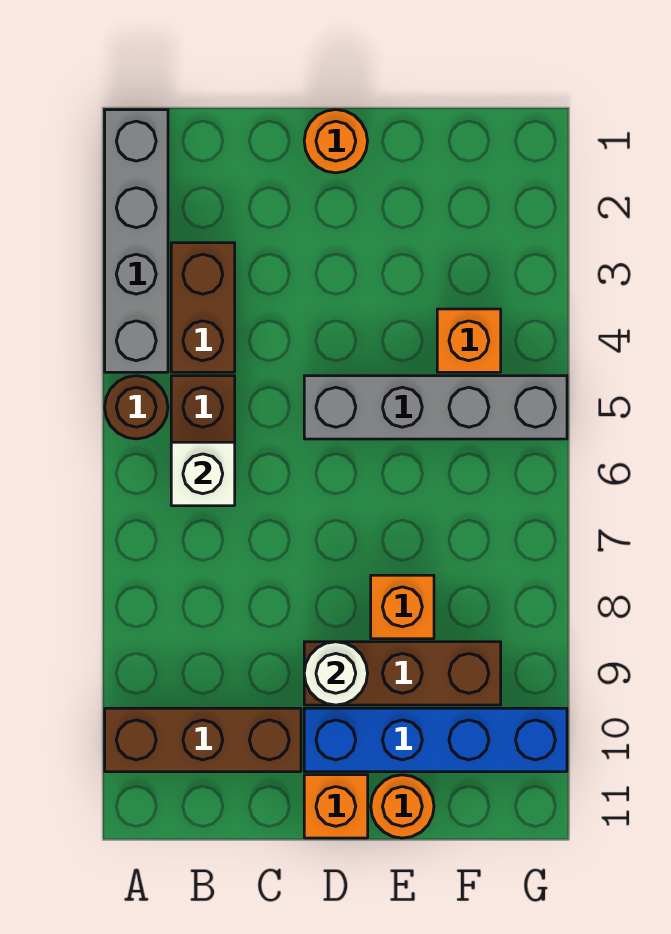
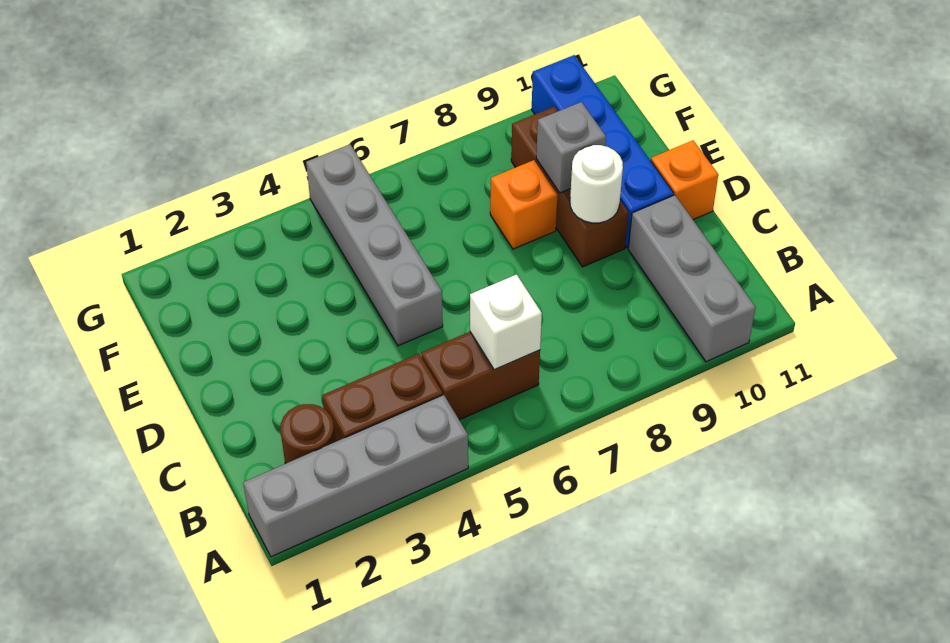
brown 1x1 round brick [105,376,168,439] -> brown 1x1 round brick moved to [280,404,335,464]
brown 1x3 brick [105,708,301,772] -> grey 1x3 brick [628,195,756,362]
orange 1x1 round brick [304,110,368,173] -> none
none -> grey 1x1 brick [536,102,606,193]
orange 1x1 round brick [371,775,434,838] -> none
orange 1x1 brick [437,309,501,372] -> none

